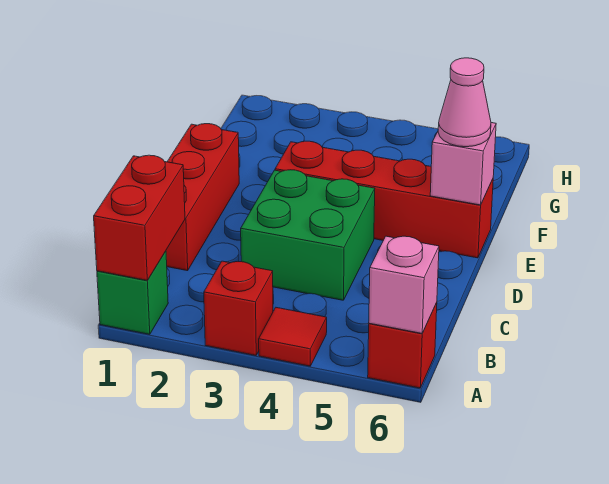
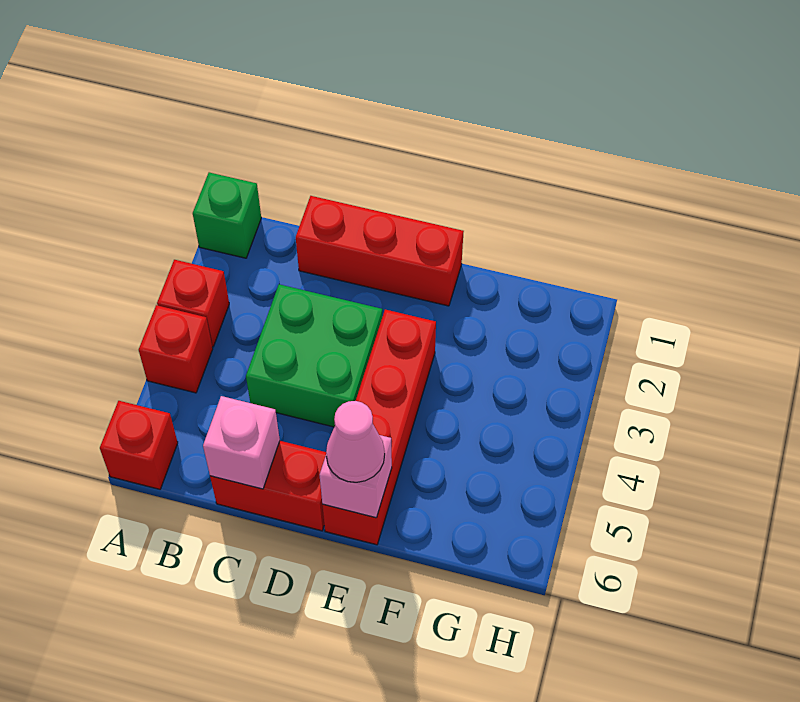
red 1x2 brick [94,155,185,280] -> red 1x2 brick moved to [210,441,326,531]
red 1x1 tile [259,308,327,366] -> red 1x1 brick [139,305,213,393]
pink 1x1 brick [369,236,439,333] -> pink 1x1 brick moved to [203,396,280,489]

